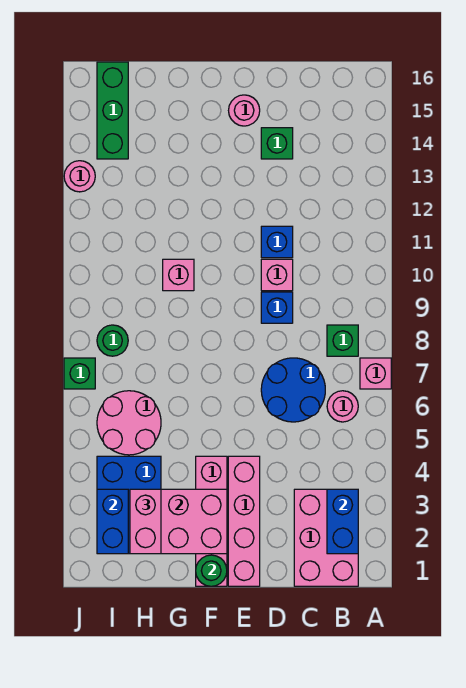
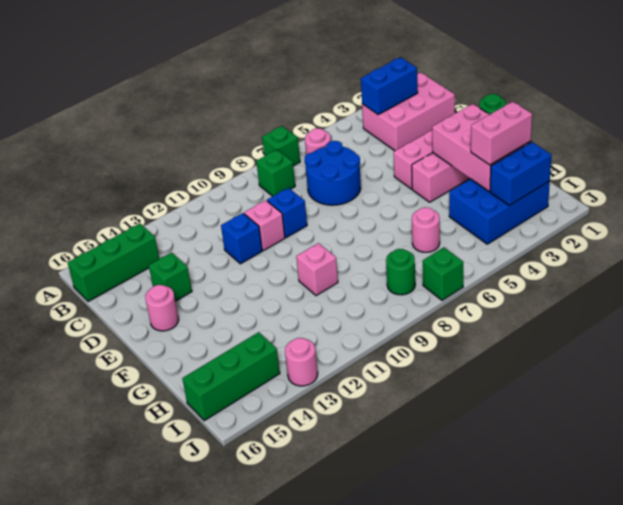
pink 1x1 brick [360,358,391,389] -> green 1x1 brick [262,126,300,166]
none -> green 1x3 brick [68,224,159,302]
pink 2x2 round brick [97,391,161,455] -> pink 1x1 round brick [412,207,440,252]

